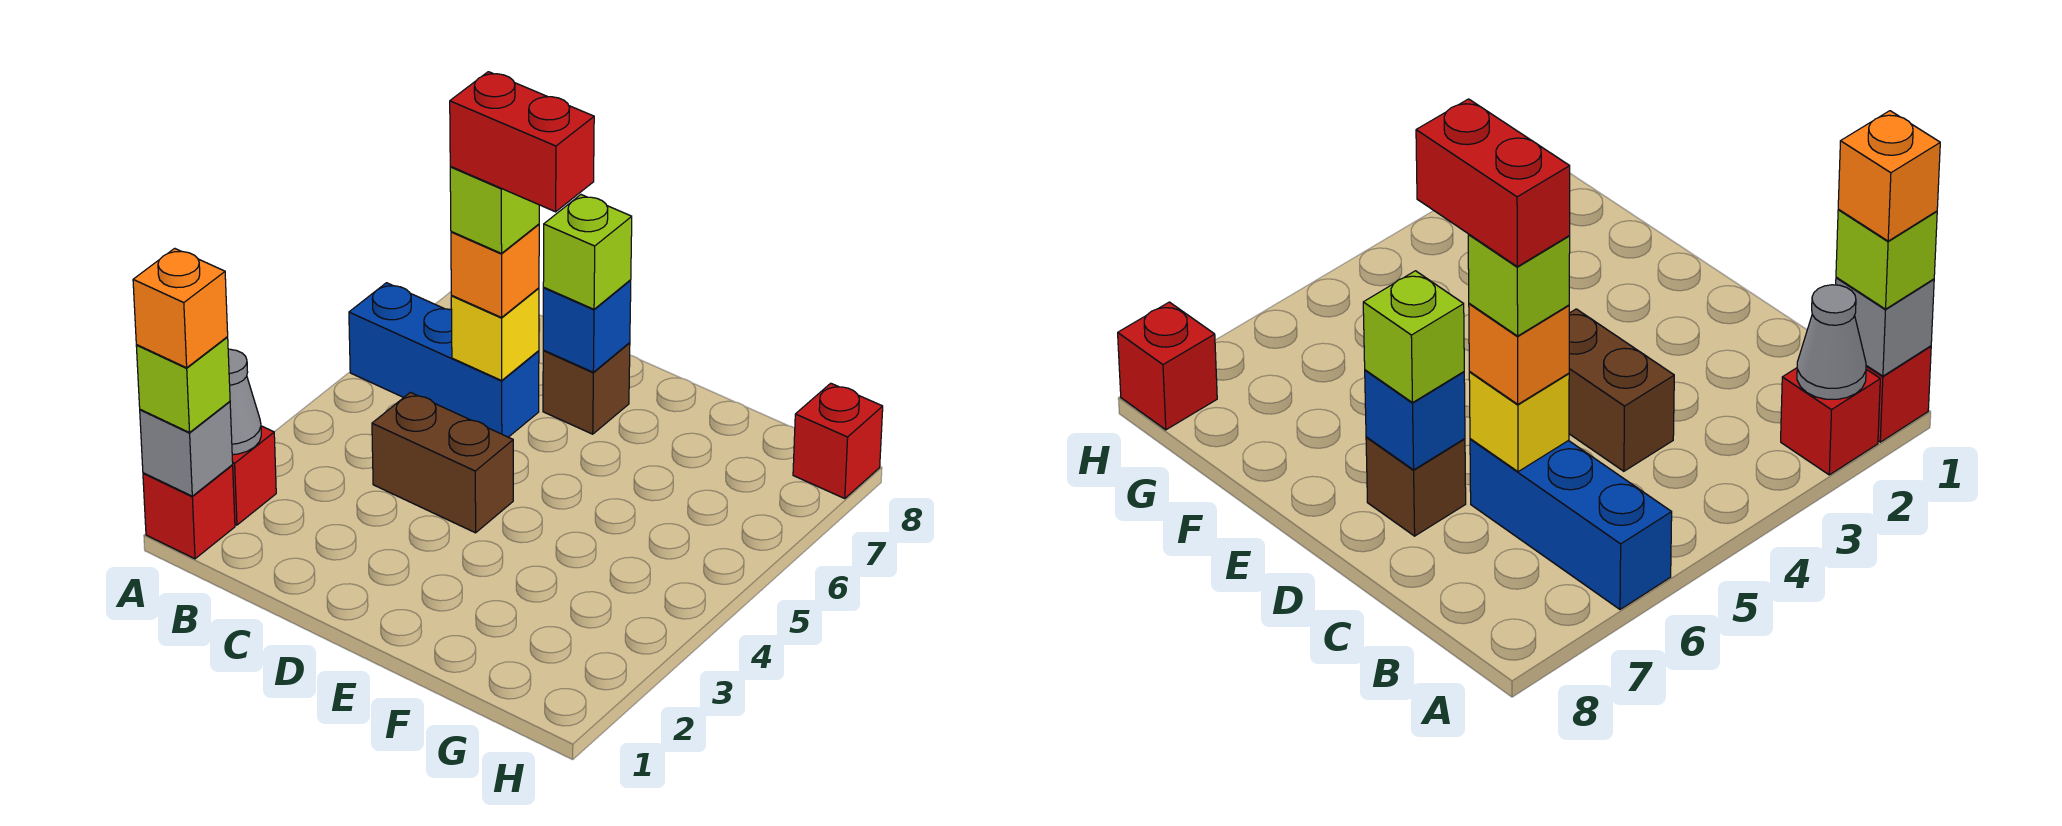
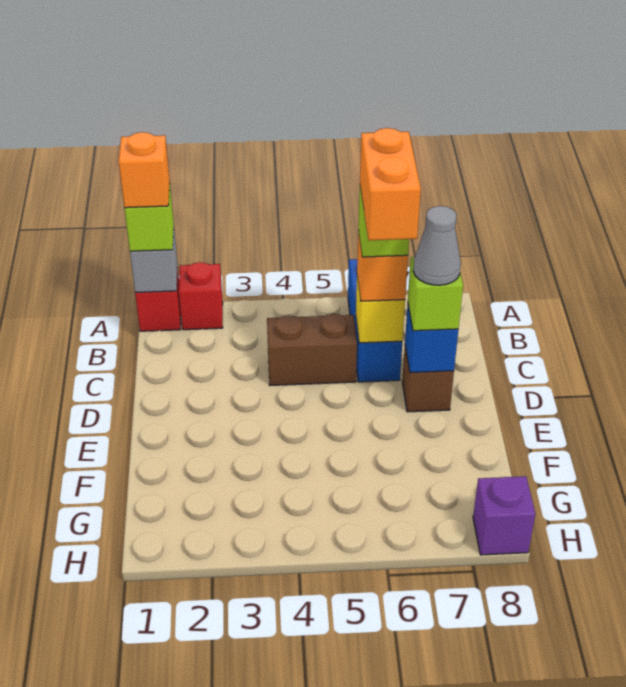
grey 1x1 cone [228,349,261,455] -> grey 1x1 cone moved to [413,206,461,285]
brown 1x2 brick [372,392,513,533] -> brown 1x2 brick turned to [267,314,357,385]
red 1x2 brick [450,72,594,212] -> orange 1x2 brick [360,128,421,240]
red 1x1 brick [793,383,883,499] -> purple 1x1 brick [473,476,535,555]

